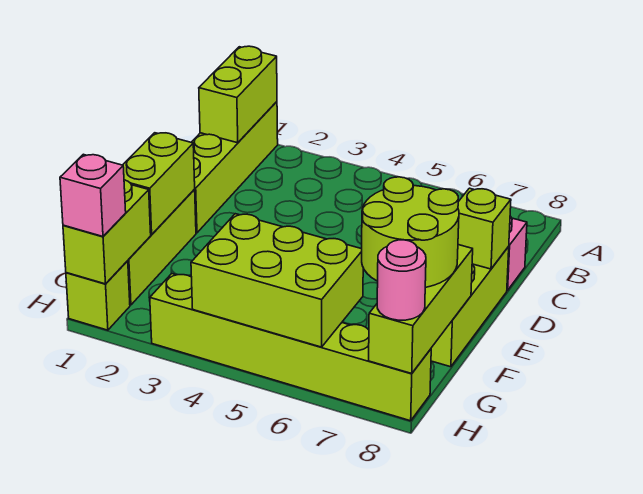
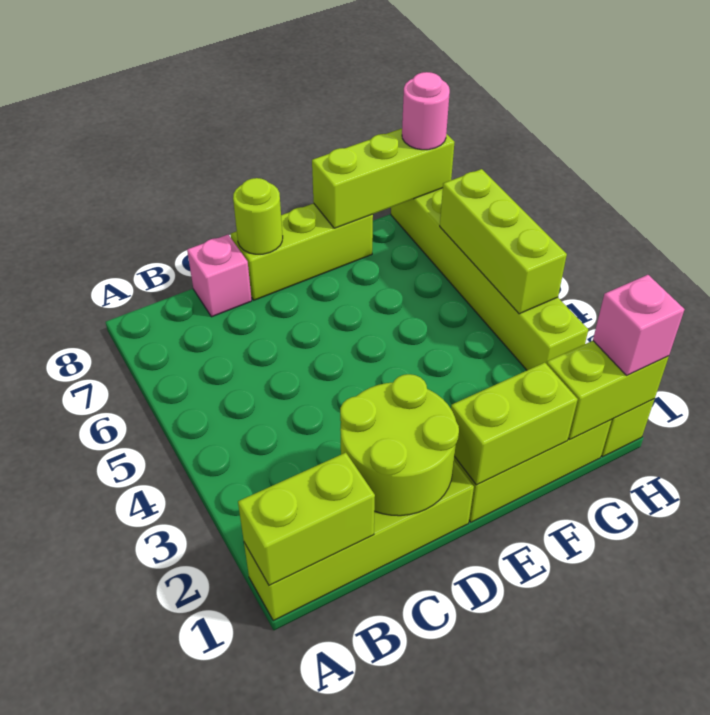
lime 1x1 brick [458,188,511,269] -> lime 1x1 round brick [233,178,283,254]
lime 2x2 round brick [362,177,459,287] -> lime 2x2 round brick moved to [340,374,459,516]
lime 2x3 brick [191,214,363,347] -> lime 1x3 brick [440,169,567,314]

